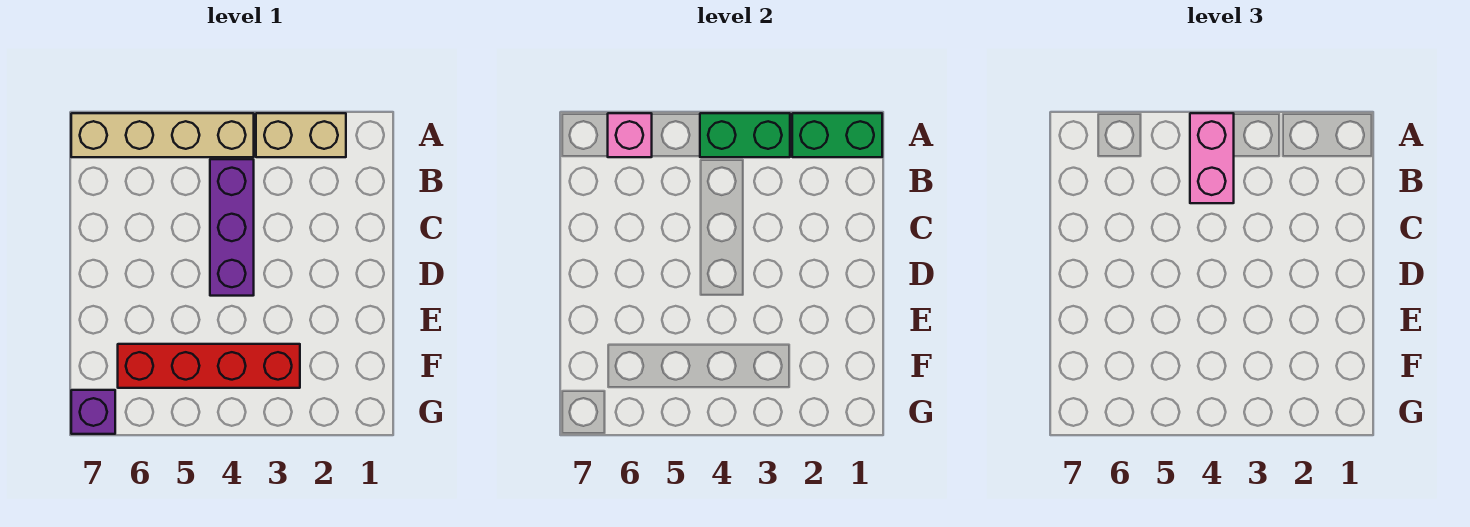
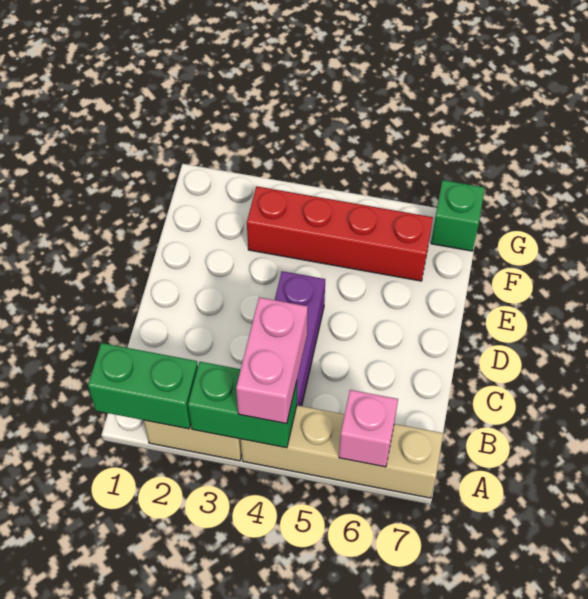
purple 1x1 brick [71,390,115,434] -> green 1x1 brick [431,180,485,251]

